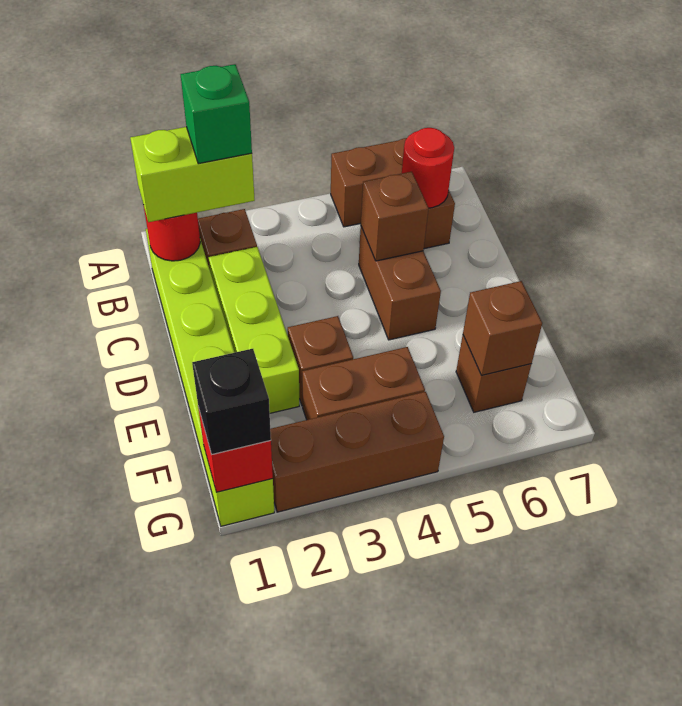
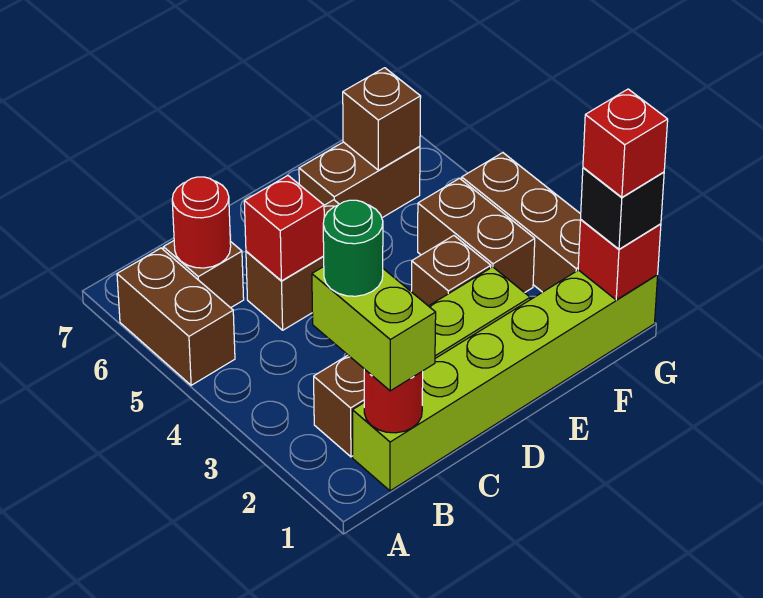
green 1x1 brick [180,64,252,164] -> green 1x1 round brick [323,200,383,296]
brown 1x1 brick [361,172,429,261] -> red 1x1 brick [244,176,324,281]
brown 1x1 brick [456,336,531,412] -> brown 1x2 brick [299,142,420,218]
none -> red 1x1 brick [583,89,668,197]

